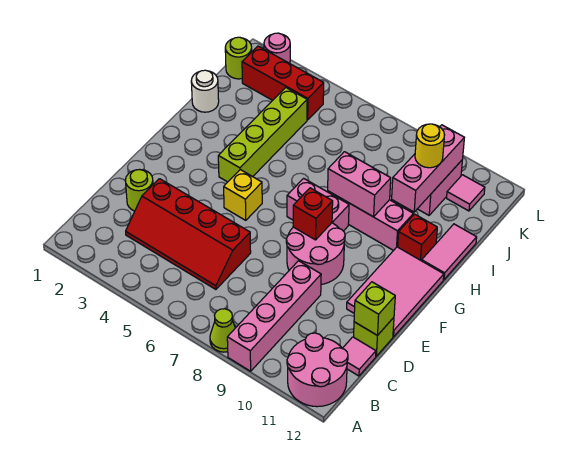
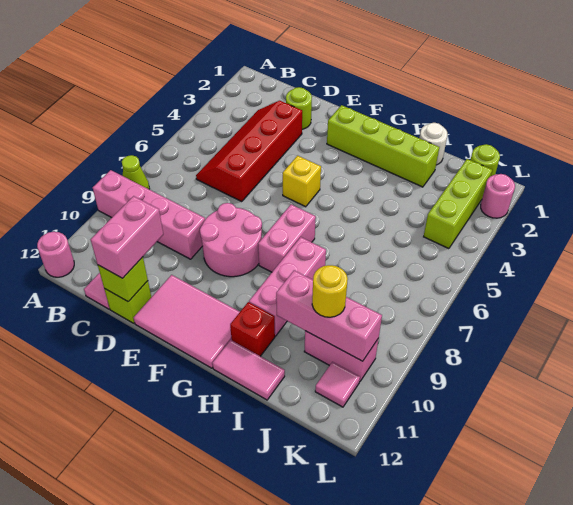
pink 2x2 round brick [287,333,348,407] -> pink 1x1 round brick [37,232,74,277]
red 1x1 brick [293,188,333,240] -> none
lime 1x4 brick [218,88,307,182] -> lime 1x4 brick moved to [327,105,439,187]
pink 1x2 brick [328,152,391,217] -> pink 1x2 brick moved to [91,196,163,278]
red 1x3 brick [242,46,324,120] -> lime 1x3 brick [424,159,492,249]

